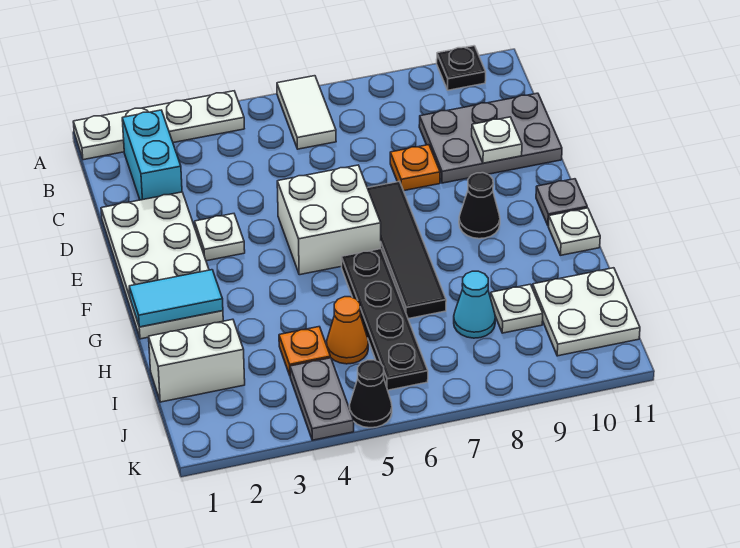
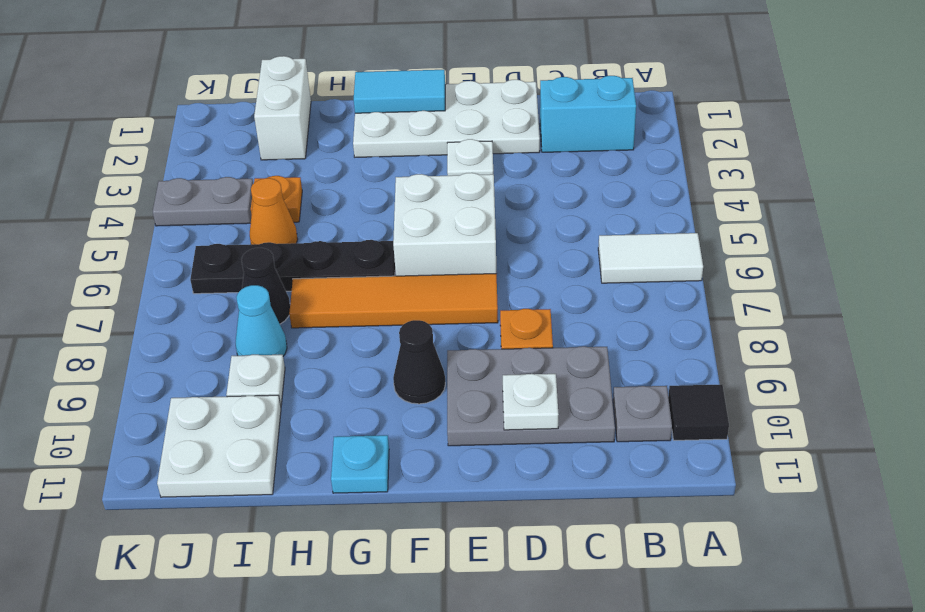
white 1x4 plate [73,91,244,160] -> none
black 1x1 plate [437,46,486,90] -> black 1x1 tile [668,384,729,440]
grey 2x3 plate [419,93,562,183] -> grey 2x3 plate turned to [447,346,615,446]
black 1x4 tile [368,181,446,319] -> orange 1x4 tile [289,274,498,328]
grey 1x1 plate [536,179,587,226] -> grey 1x1 plate moved to [613,386,672,442]
cyan 1x2 tile [129,270,223,327] -> cyan 1x2 tile turned to [354,70,445,113]
white 1x1 plate [548,208,600,255] -> cyan 1x1 plate [331,435,389,493]
black 1x1 cone [349,360,392,428] -> black 1x1 cone moved to [241,248,290,324]

